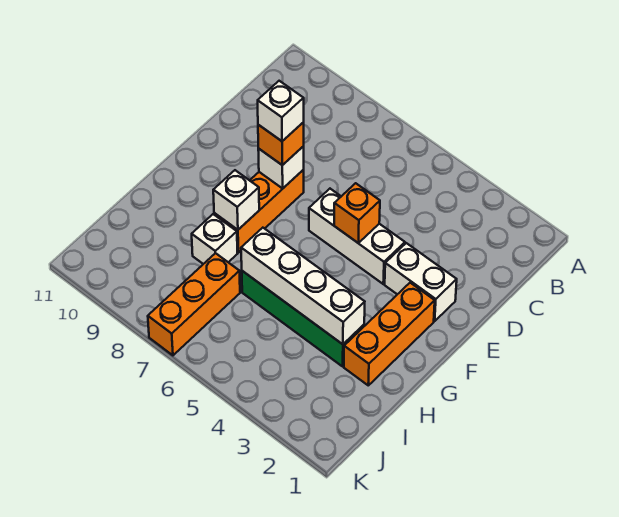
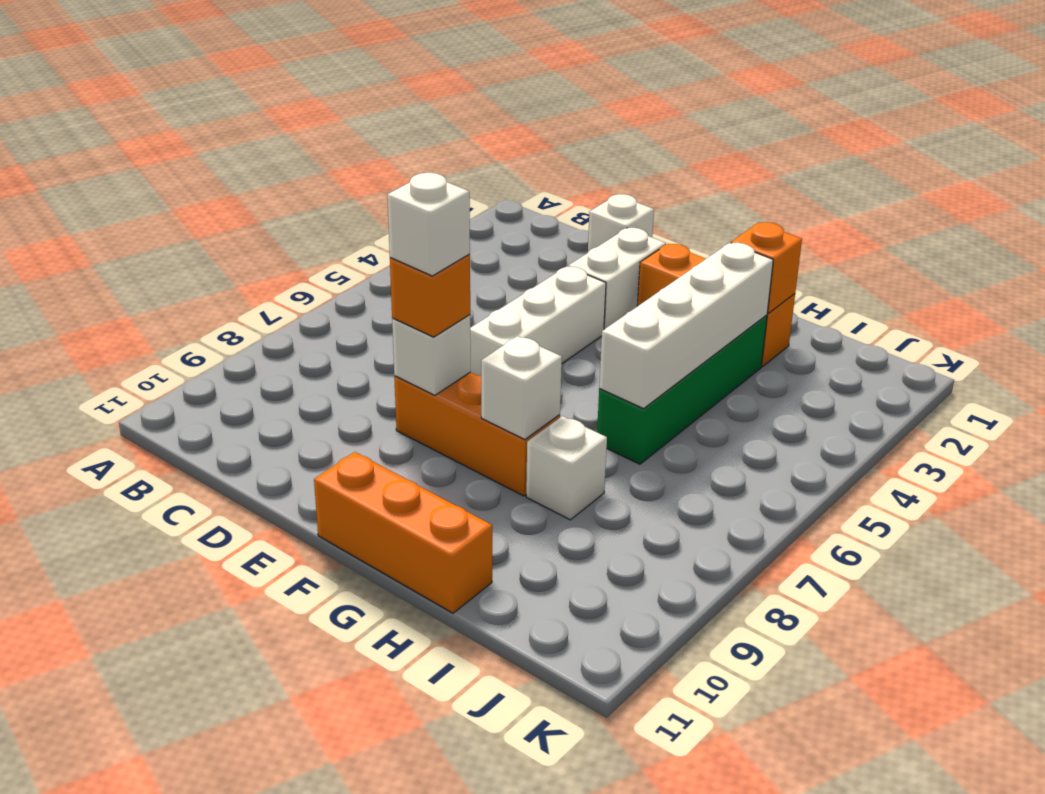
none -> white 1x1 brick [588,194,654,252]
orange 1x1 brick [334,183,380,243] -> orange 1x1 brick moved to [731,222,802,313]
orange 1x3 brick [148,253,240,355] -> orange 1x3 brick moved to [314,452,492,613]

